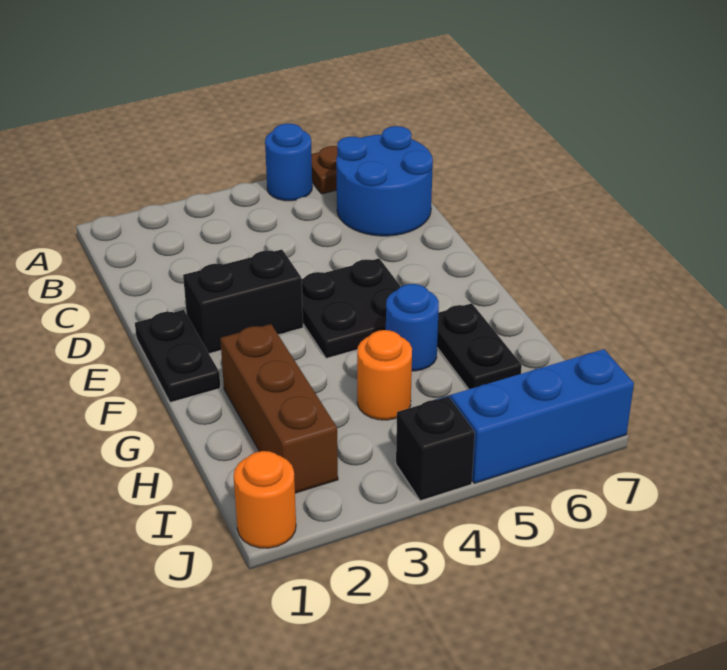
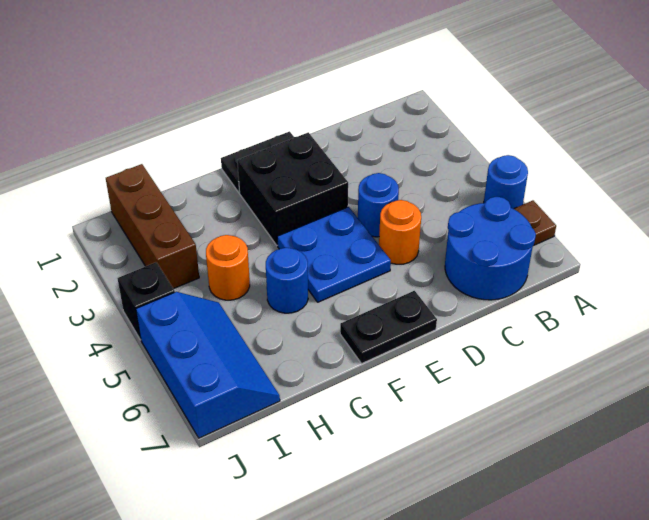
none -> blue 1x1 round brick [358,173,399,237]
black 1x2 brick [183,250,303,354] -> black 2x2 brick [237,132,348,245]
black 2x2 plate [301,258,401,358] -> blue 2x2 plate [277,207,391,302]
brown 1x3 brick [220,324,338,493] -> brown 1x3 brick turned to [106,164,199,289]
black 1x2 plate [437,303,522,389] -> black 1x2 plate moved to [340,291,437,363]
orange 1x1 round brick [234,451,296,548] -> orange 1x1 round brick moved to [379,200,421,264]

